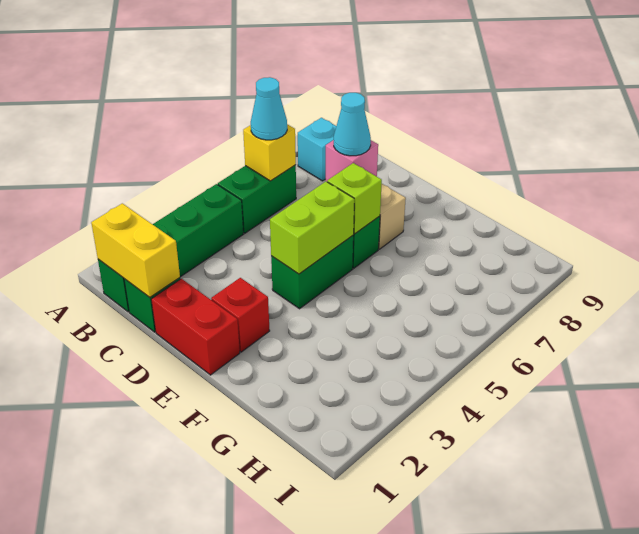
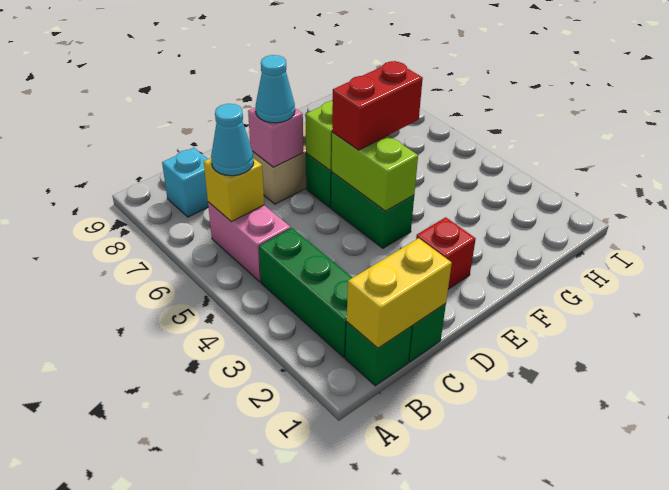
green 1x2 brick [218,165,296,233] -> pink 1x2 brick [208,202,291,282]
red 1x2 brick [151,279,240,375] -> red 1x2 brick moved to [332,61,423,150]

